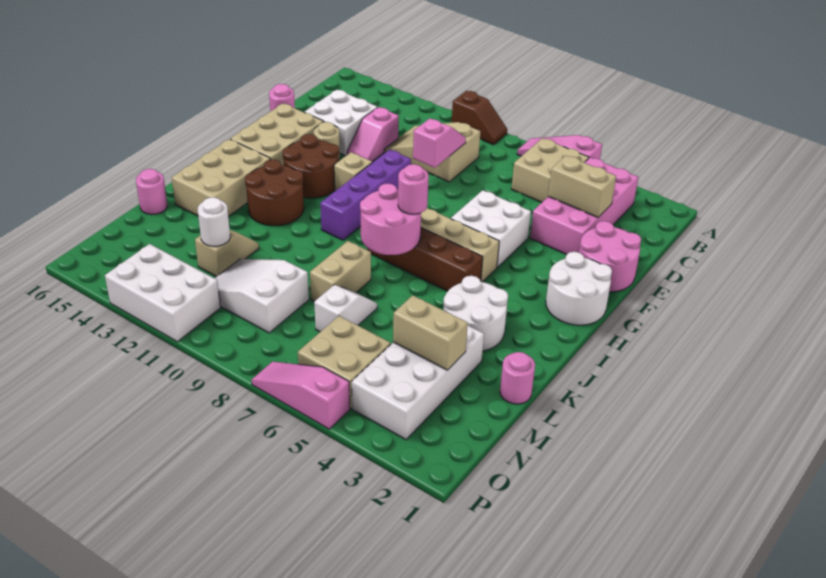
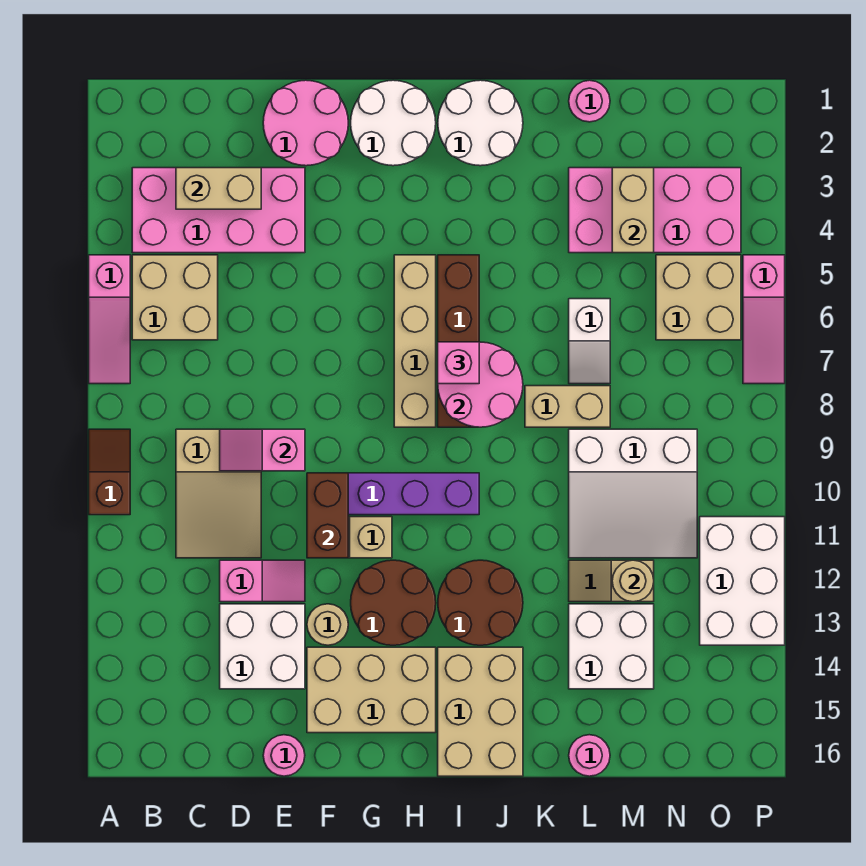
tan 1x2 brick [548,156,616,217] -> tan 1x2 brick turned to [176,168,261,209]
white 2x2 brick [451,190,531,267] -> white 2x2 brick moved to [569,604,654,689]
none -> brown 1x2 brick [307,473,348,558]
pink 1x1 round brick [398,164,429,214] -> pink 1x1 brick [438,342,479,384]
tan 2x3 brick [172,139,270,217] -> tan 2x3 brick turned to [438,647,523,776]
white 2x2 round brick [443,276,508,351] -> white 2x2 round brick moved to [438,80,523,166]
white 2x4 brick [352,325,484,440] -> pink 2x4 brick [569,168,741,253]
white 1x2 slope [314,285,377,332] -> white 1x2 slope turned to [569,299,610,384]
white 2x3 slope [215,259,309,333] -> white 3x3 slope [569,429,697,558]
white 1x1 round brick [198,197,230,246] -> tan 1x1 round brick [612,560,654,602]

